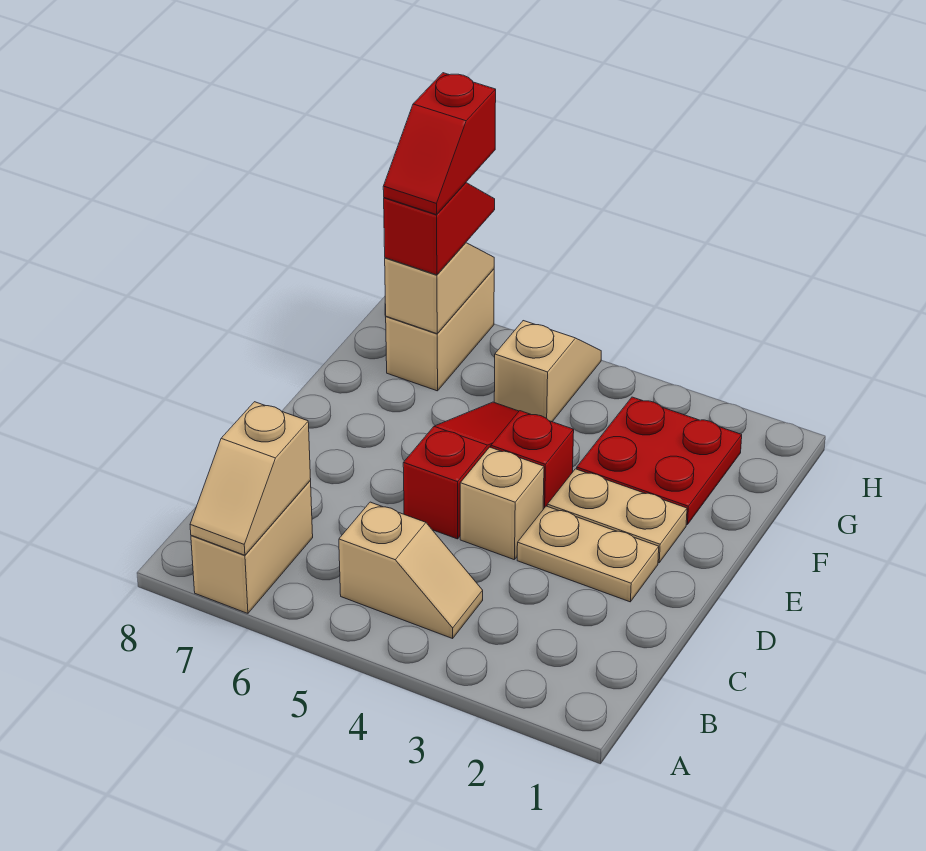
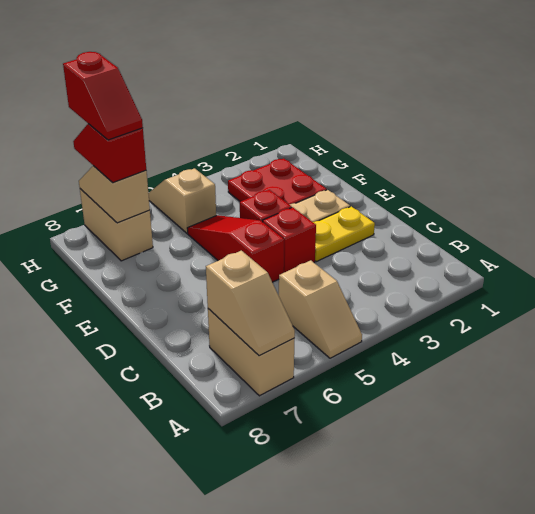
tan 1x2 slope [339,502,483,638] -> tan 1x2 slope turned to [279,260,362,358]
tan 1x2 plate [517,506,659,602] -> yellow 1x2 plate [313,206,375,262]
tan 1x1 brick [460,447,544,560] -> red 1x1 brick [263,207,316,272]

